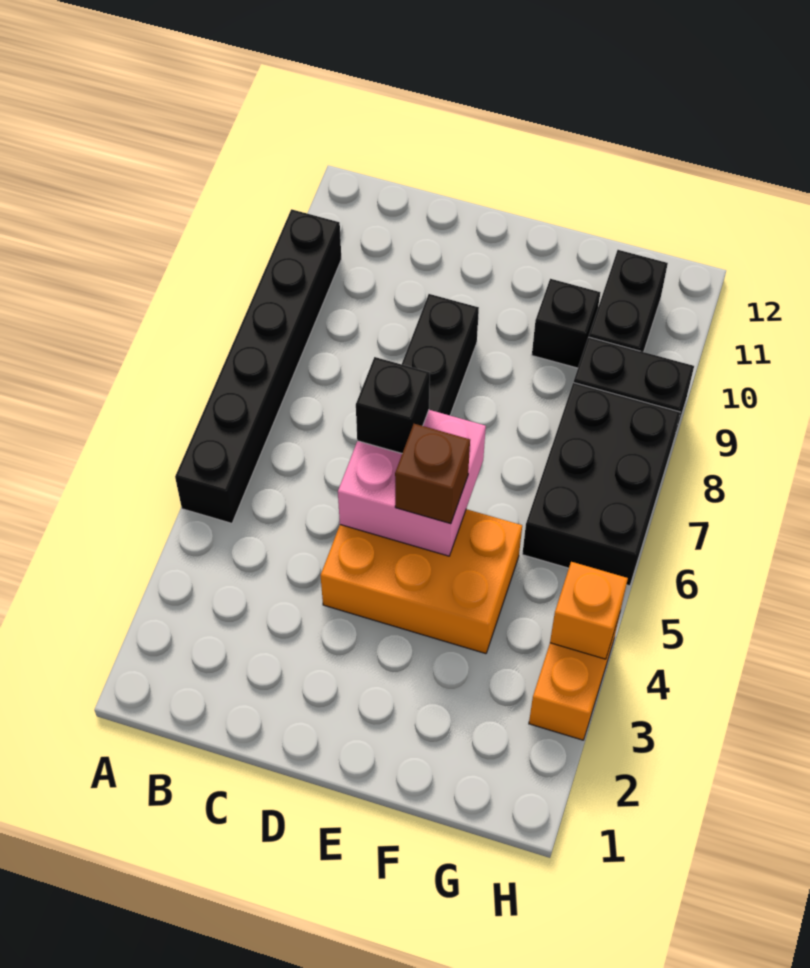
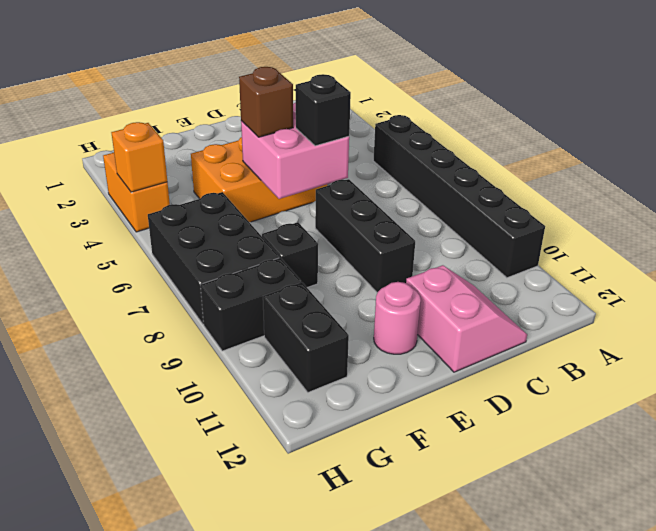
none -> pink 2x2 slope [406,265,527,372]
none -> pink 1x1 round brick [374,282,421,354]
black 1x1 brick [532,279,600,368] -> black 1x1 brick moved to [262,222,318,287]

